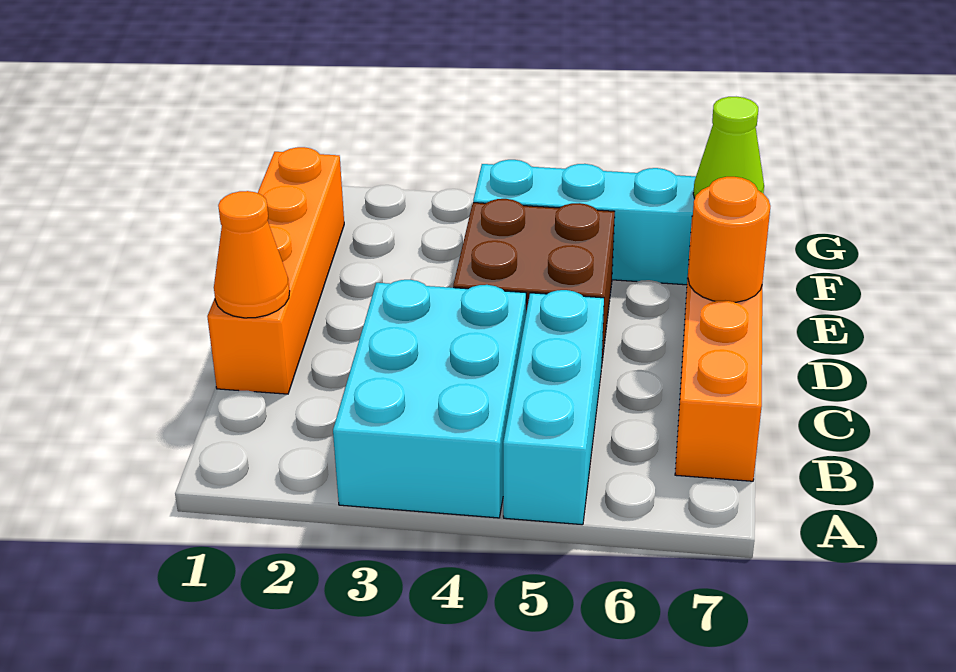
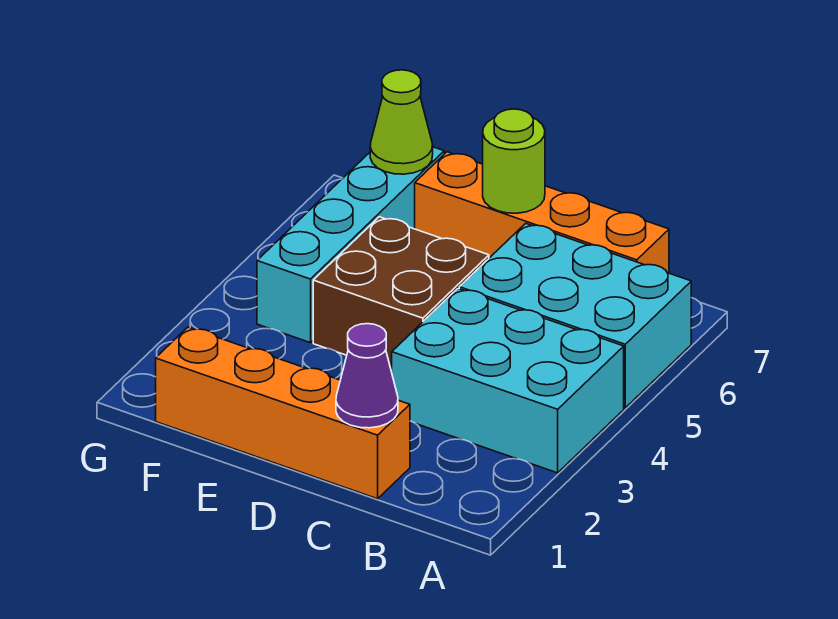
cyan 1x3 brick [503,290,604,525] -> cyan 2x3 brick [459,223,691,408]
orange 1x1 cone [214,191,290,318] -> purple 1x1 cone [336,324,398,428]
orange 1x1 round brick [688,177,770,302] -> lime 1x1 round brick [483,109,545,213]

